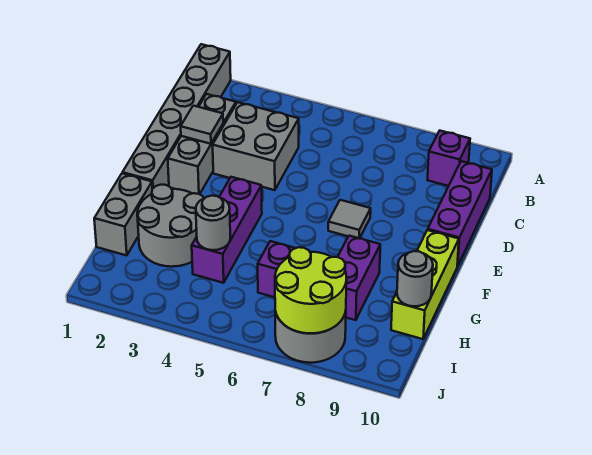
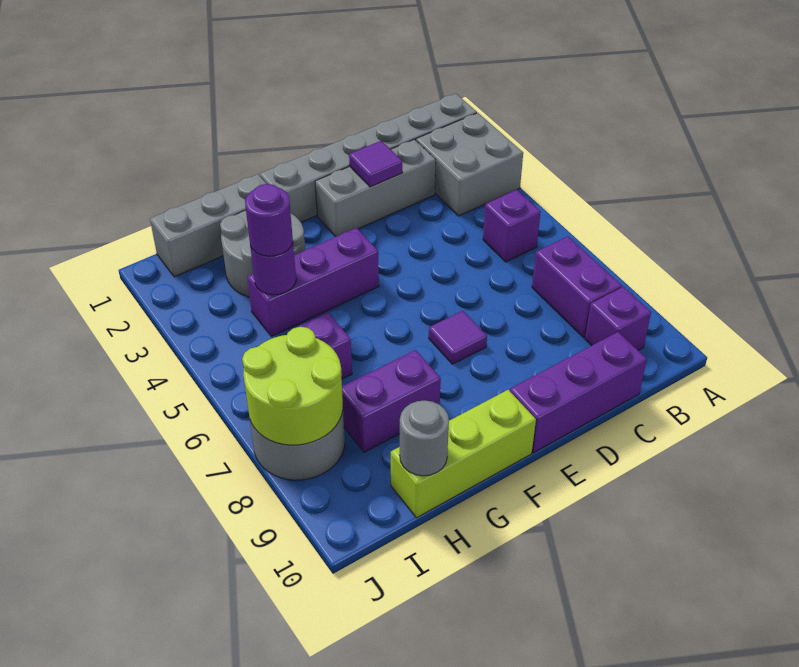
none -> purple 1x1 brick [483,190,541,262]
none -> purple 1x2 brick [532,237,622,337]
grey 2x2 brick [213,102,299,190] -> grey 2x2 brick moved to [416,113,523,216]
grey 1x1 tile [181,106,223,144] -> purple 1x1 tile [349,141,402,187]
grey 1x1 tile [328,200,371,238] -> purple 1x1 tile [429,311,487,364]
grey 1x2 brick [94,173,152,256] -> grey 1x3 brick [150,174,266,277]
grey 1x1 round brick [196,196,230,250] -> purple 1x1 round brick [250,243,296,295]
none -> purple 1x1 round brick [245,184,293,256]

